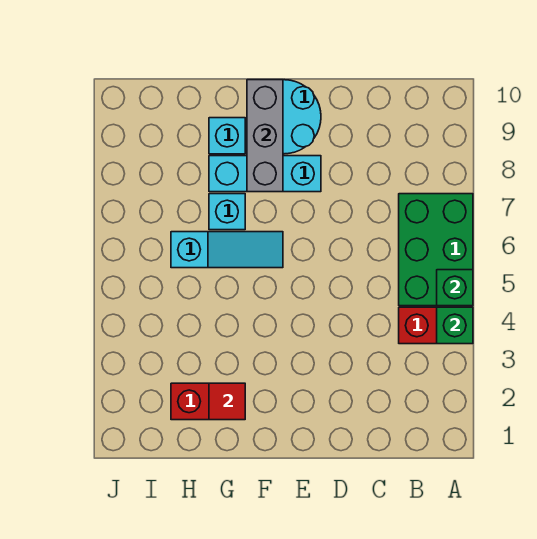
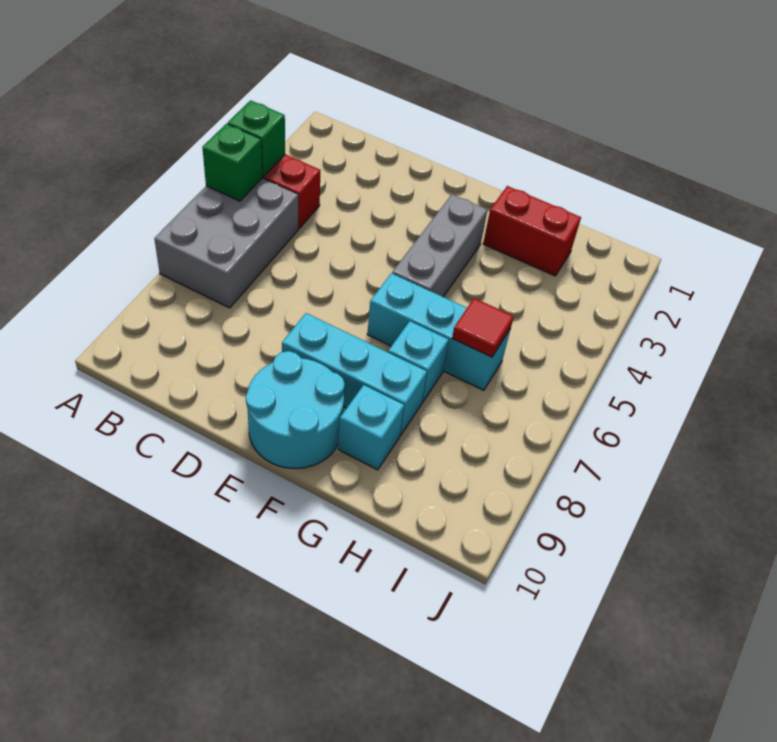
green 2x3 brick [399,194,473,306] -> grey 2x3 brick [154,178,298,308]
cyan 1x3 slope [171,232,283,268] -> cyan 1x3 brick [367,273,510,390]
grey 1x3 brick [247,80,283,192] -> grey 1x3 brick moved to [392,194,487,297]
red 1x1 tile [209,383,245,420] -> red 1x1 tile moved to [452,298,514,357]

